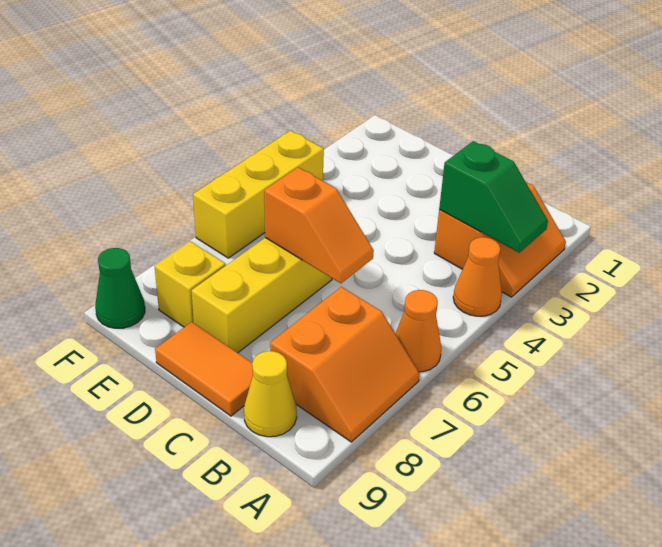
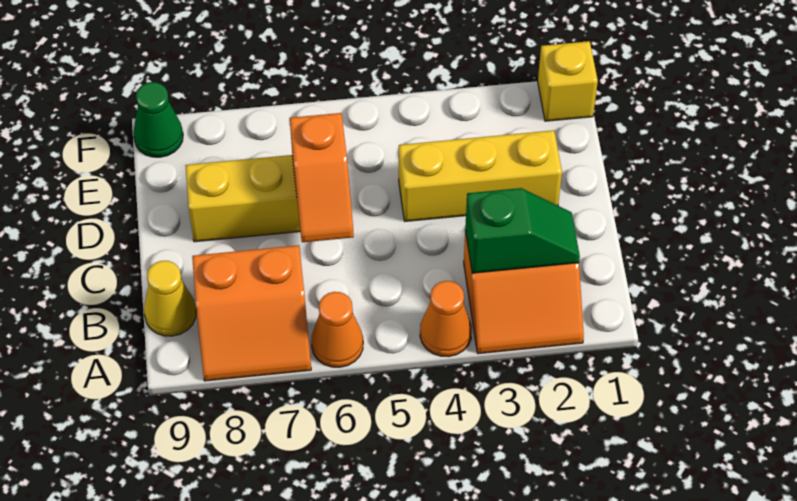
green 1x2 slope [439,141,548,253] -> green 1x2 slope turned to [465,188,580,273]
orange 1x2 tile [155,322,253,416] -> none
yellow 1x1 brick [155,241,226,327] -> yellow 1x1 brick moved to [538,41,598,121]
yellow 1x3 brick [193,130,324,258] -> yellow 1x3 brick moved to [399,130,562,221]

